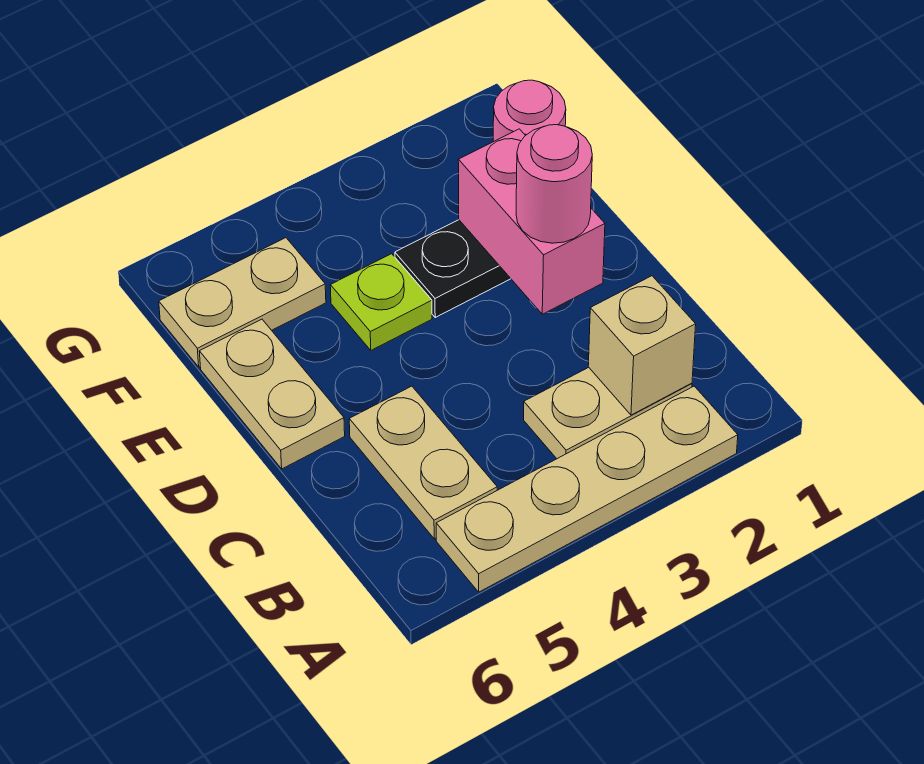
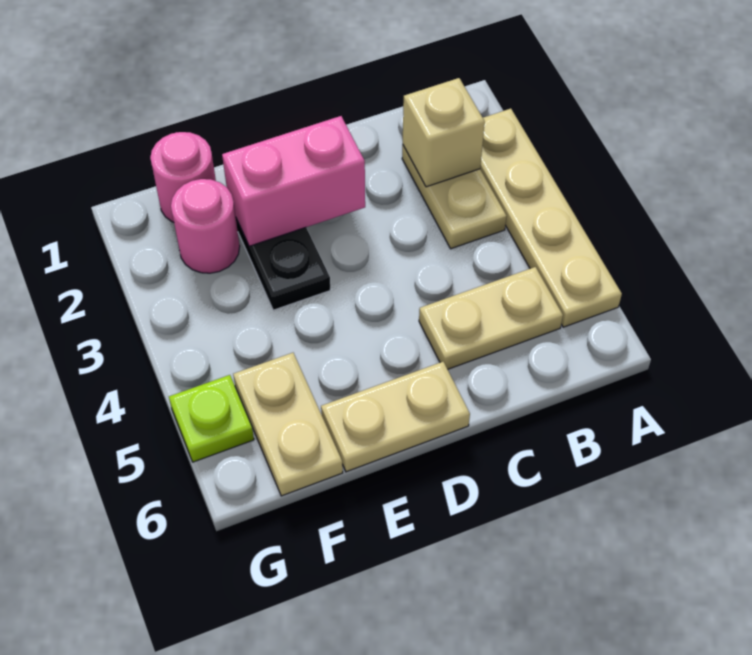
pink 1x1 round brick [516,125,592,243] -> pink 1x1 round brick moved to [171,179,240,273]
lime 1x1 plate [330,254,432,350] -> lime 1x1 plate moved to [169,375,254,462]

